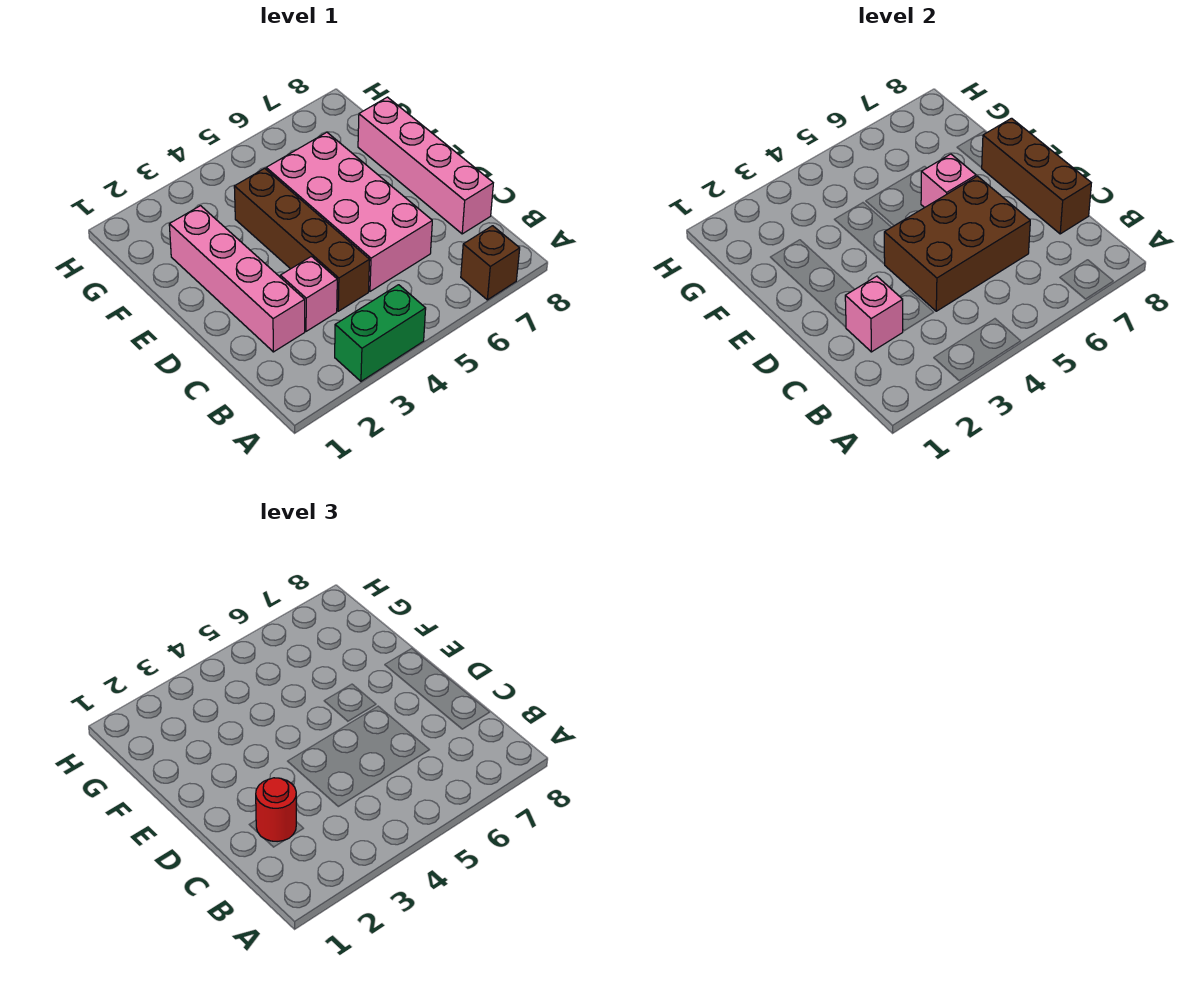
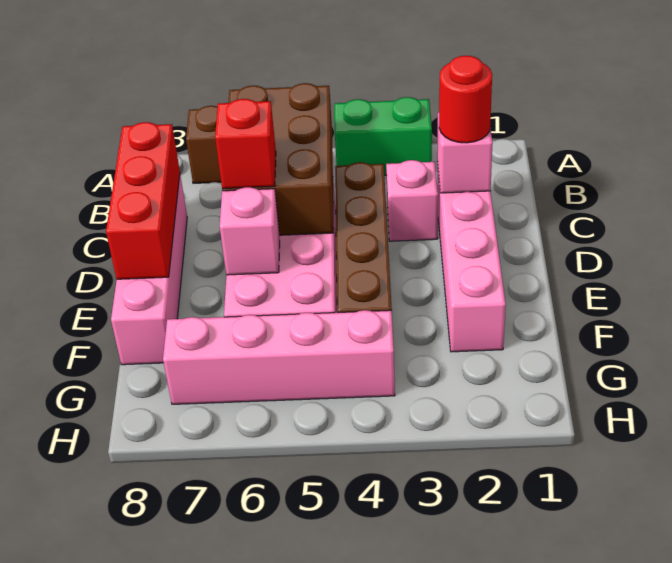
brown 2x3 brick [884,176,1030,311] -> brown 2x3 brick turned to [222,83,334,235]
brown 1x3 brick [982,118,1091,234] -> red 1x3 brick [106,122,180,279]
none -> red 1x1 brick [215,99,276,189]
none -> pink 1x4 brick [163,310,395,404]

